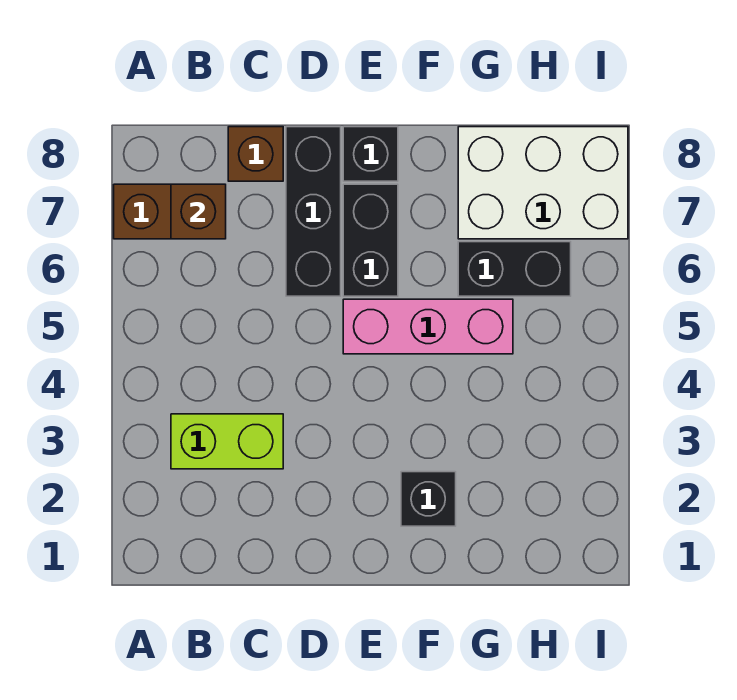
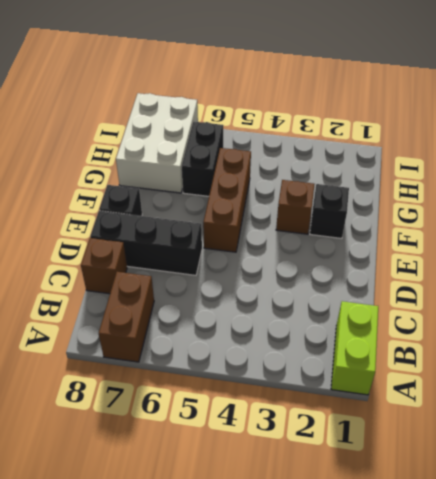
lime 1x2 brick [171,414,283,469] -> lime 1x2 brick moved to [331,301,378,395]
brown 1x1 brick [171,184,226,239] -> brown 1x1 brick moved to [276,180,315,234]
pink 1x3 brick [343,299,513,354] -> brown 1x3 brick [203,148,251,252]
black 1x2 brick [343,184,398,296] -> none

